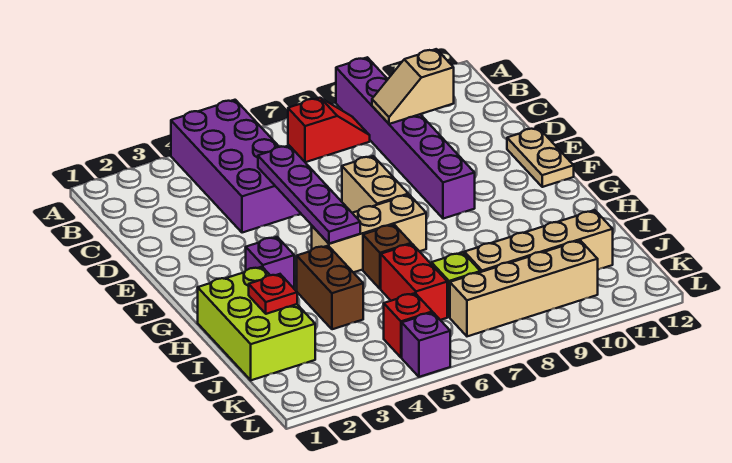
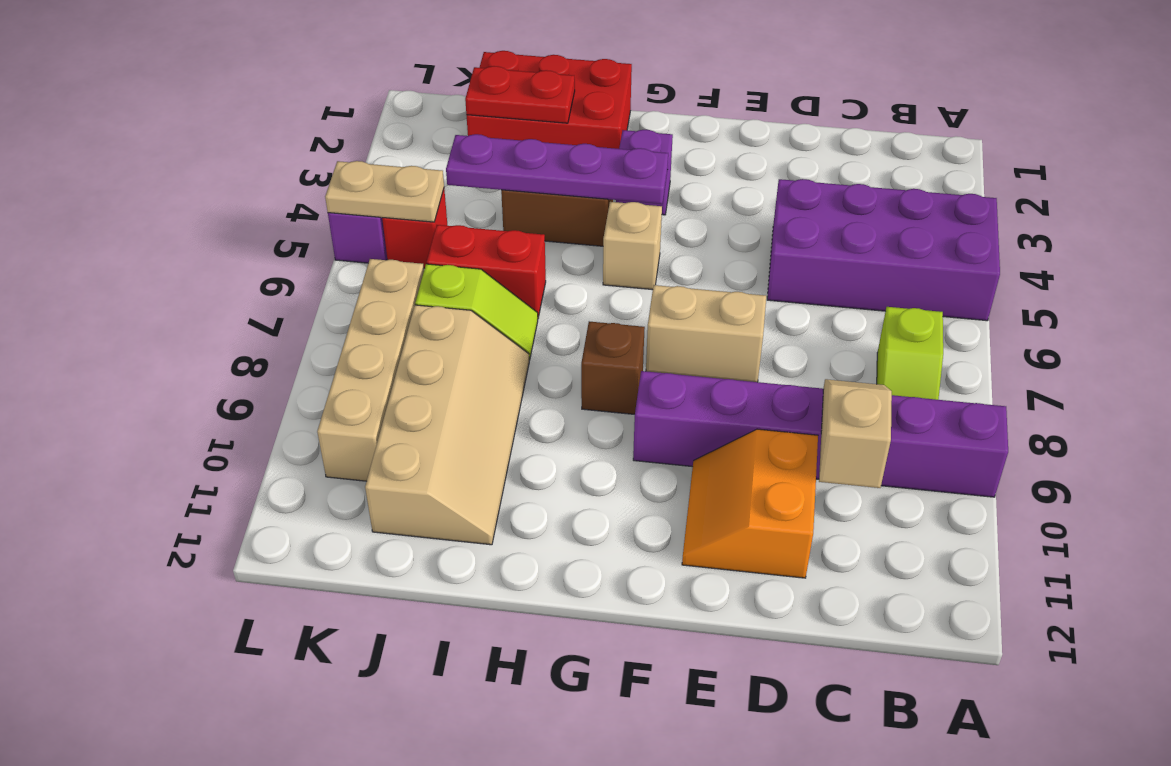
red 1x2 slope [288,98,370,162] -> lime 1x2 slope [877,307,943,400]
purple 1x4 plate [258,146,360,244] -> purple 1x4 plate moved to [446,134,668,204]
none -> orange 2x2 slope [682,429,818,578]
tan 1x2 plate [507,128,574,187] -> tan 1x2 plate moved to [325,161,444,222]
tan 1x3 brick [312,195,426,272] -> tan 1x1 brick [603,202,662,290]
lime 2x3 brick [198,267,315,380] -> red 2x3 brick [467,51,632,149]
brown 1x1 brick [363,225,411,289] -> brown 1x1 brick moved to [581,321,645,414]
red 1x1 plate [249,274,297,314] -> red 1x2 plate [465,66,575,123]

